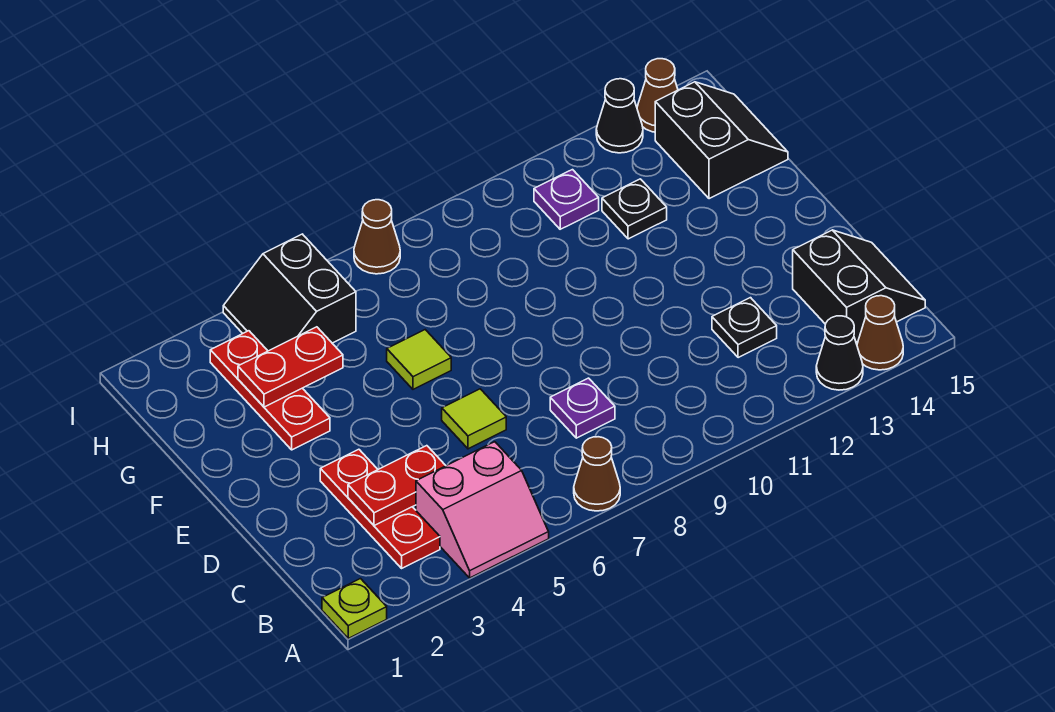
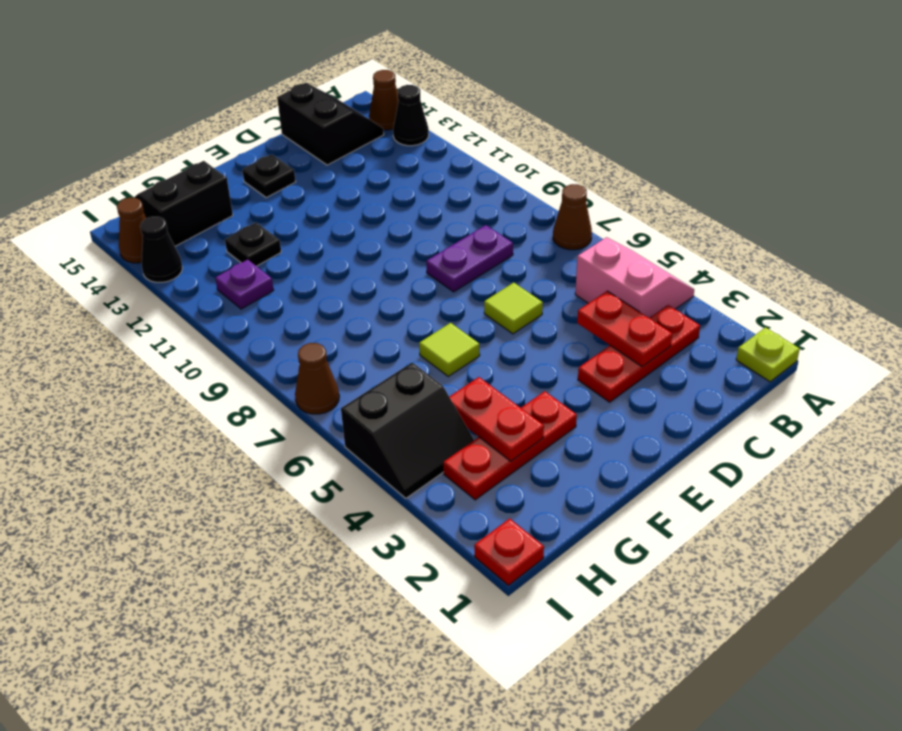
black 2x2 slope [793,230,925,342] -> black 2x2 slope turned to [277,83,384,165]
purple 1x1 plate [550,378,615,438] -> purple 1x2 plate [426,225,513,292]
black 1x1 plate [712,298,777,358] -> black 1x1 plate moved to [242,154,296,198]
none -> red 1x1 plate [474,518,544,585]

